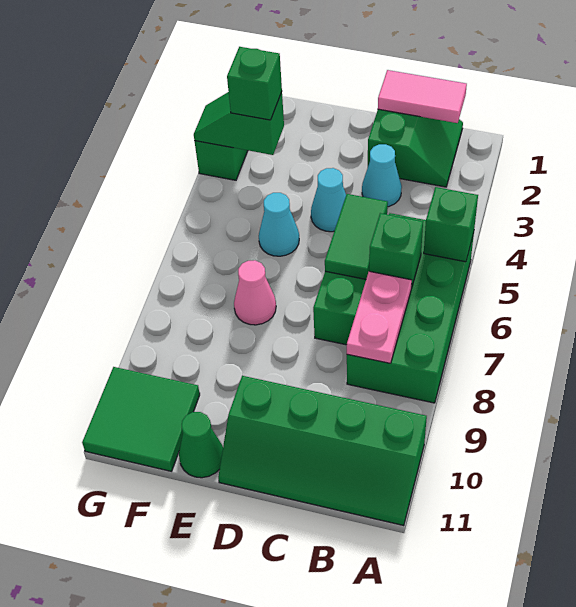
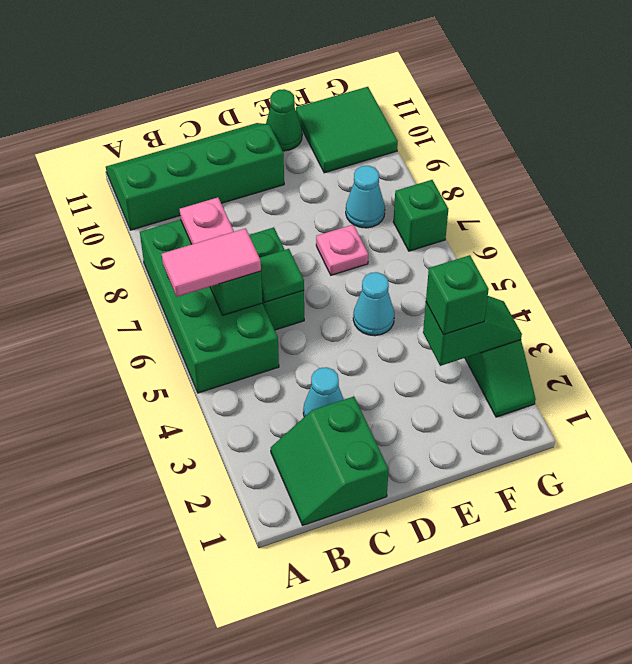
green 1x1 brick [424,187,478,262] -> green 1x1 brick moved to [393,180,448,251]
pink 1x2 tile [378,70,467,123] -> pink 1x2 tile moved to [162,228,261,297]
green 1x2 tile [325,194,388,279] -> green 1x1 tile [260,249,304,302]
cyan 1x1 cone [311,168,346,232] -> cyan 1x1 cone moved to [346,166,385,228]
pink 1x1 cone [234,260,276,325] -> pink 1x1 plate [316,225,368,275]

